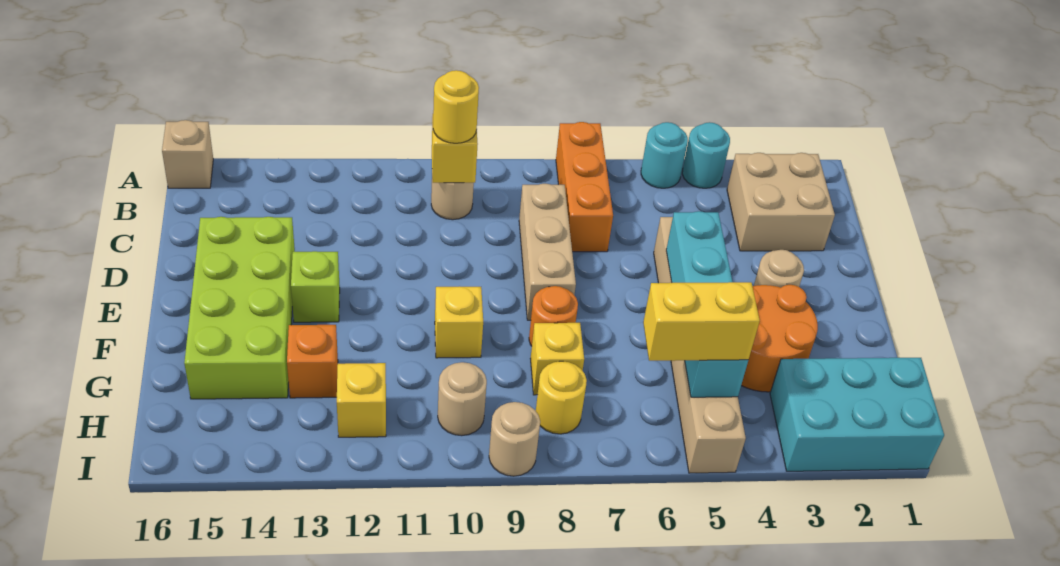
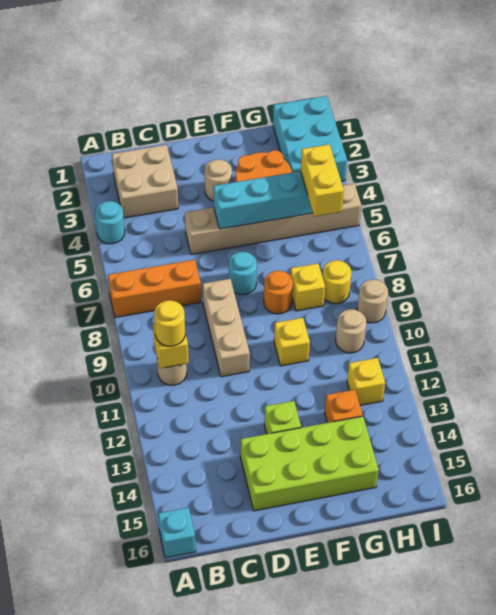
cyan 1x1 round brick [641,122,688,188] -> cyan 1x1 round brick moved to [229,252,257,295]
tan 1x1 brick [162,120,213,188] -> cyan 1x1 brick [158,507,196,558]
tan 1x3 brick [519,184,576,320] -> tan 1x3 brick turned to [203,279,250,377]

